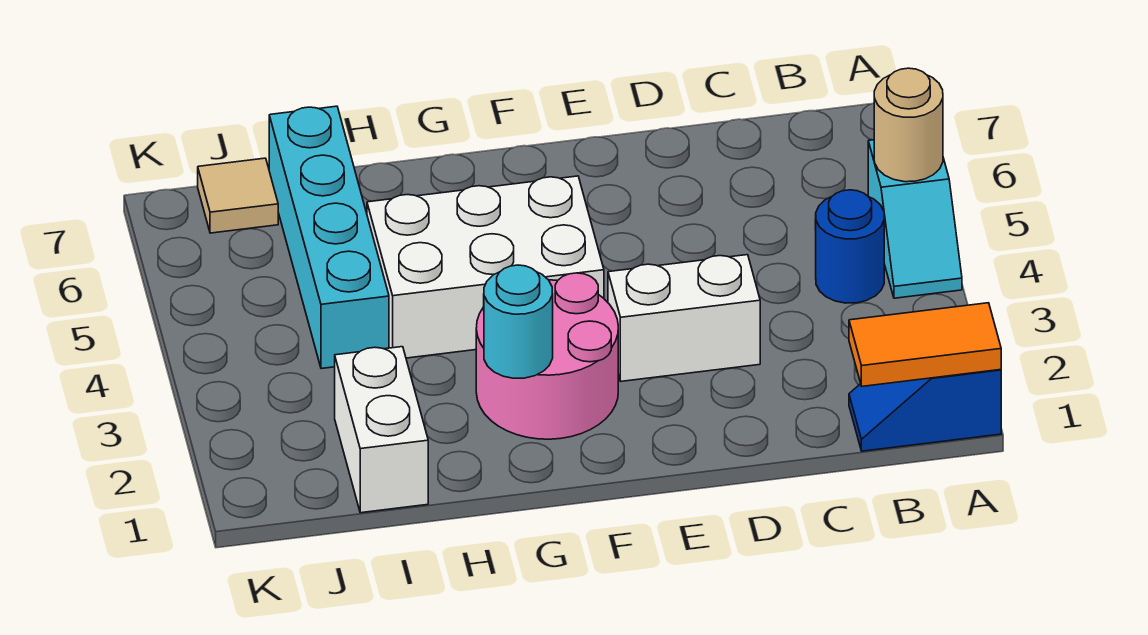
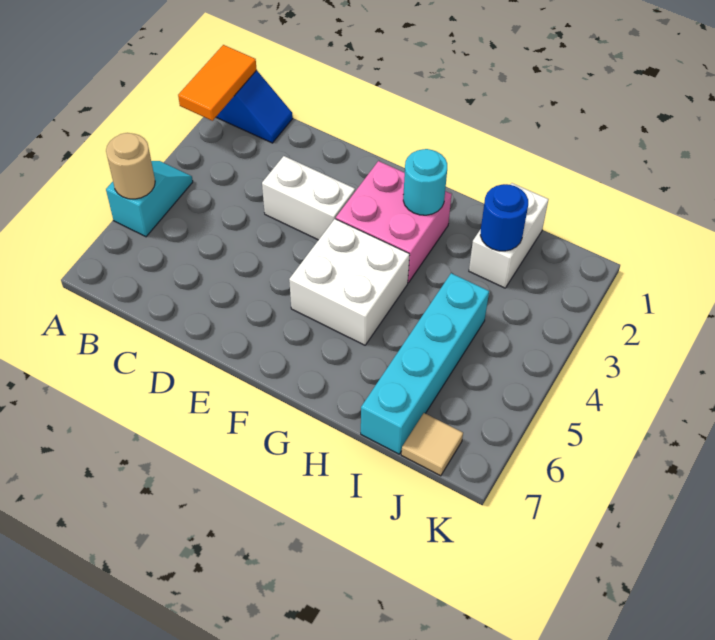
orange 1x2 tile [849,303,1001,386] -> orange 1x2 tile turned to [178,45,257,121]
blue 1x1 round brick [815,190,884,303] -> blue 1x1 round brick moved to [480,184,528,251]
pink 2x2 round brick [476,273,618,439] -> pink 2x2 brick [336,161,452,283]
white 2x3 brick [367,176,604,358] -> white 2x2 brick [289,219,410,345]

